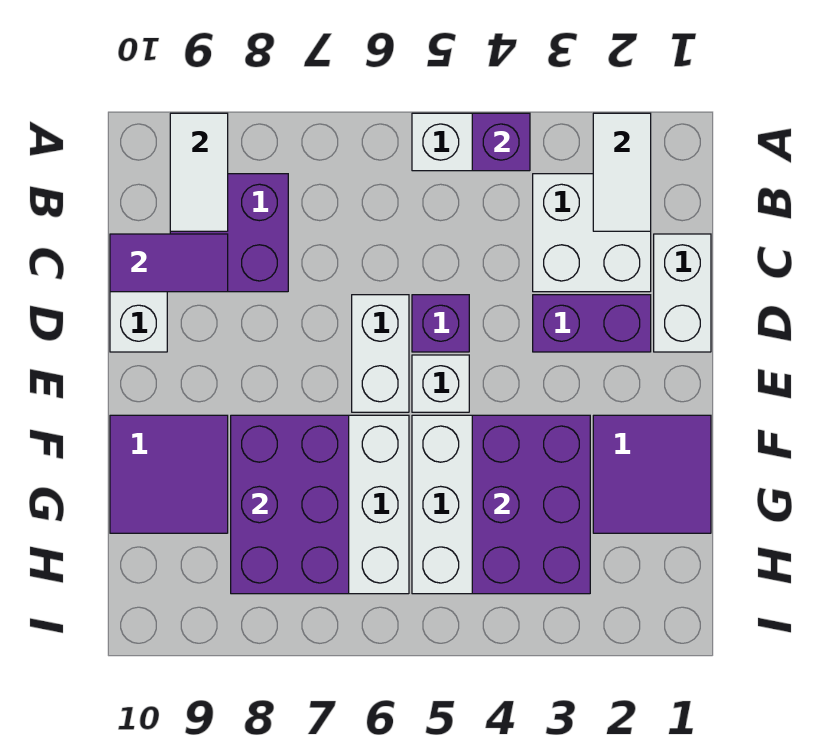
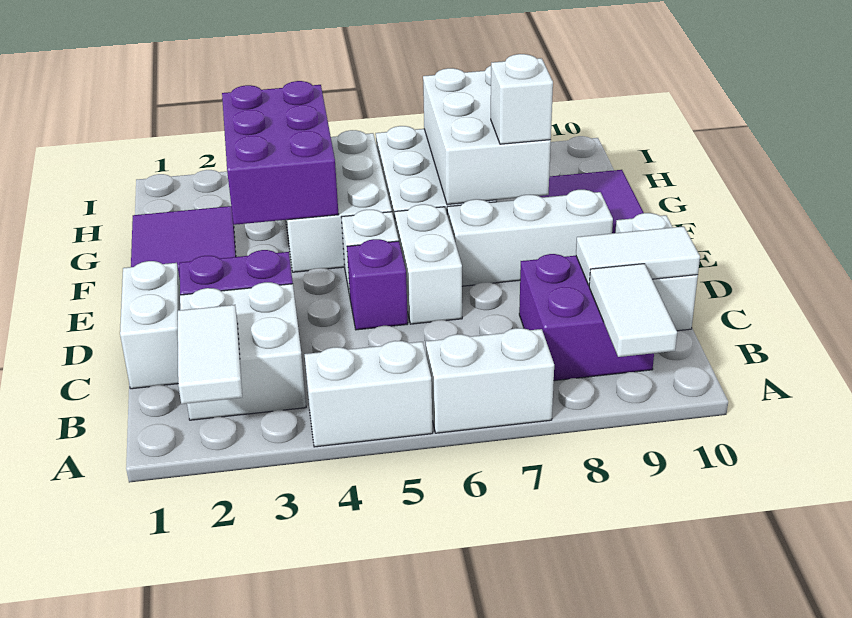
purple 1x1 brick [472,113,530,171] -> none
none -> white 1x2 brick [426,328,554,433]
purple 1x2 tile [110,234,228,292] -> white 1x2 tile [576,226,700,285]
none -> white 1x3 brick [447,190,613,286]
purple 2x3 brick [231,415,349,594] -> white 2x3 brick [423,66,551,205]
none -> white 1x1 brick [491,54,553,144]

